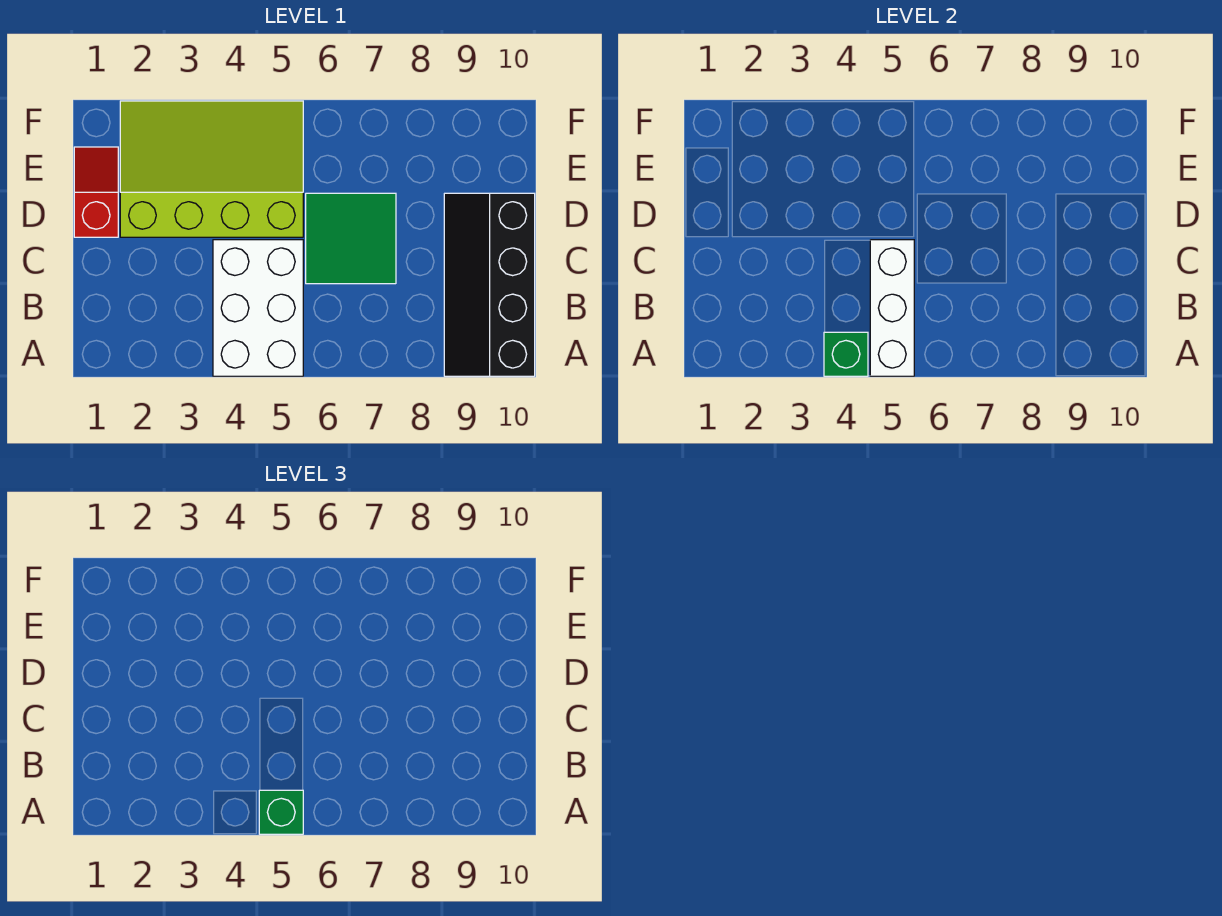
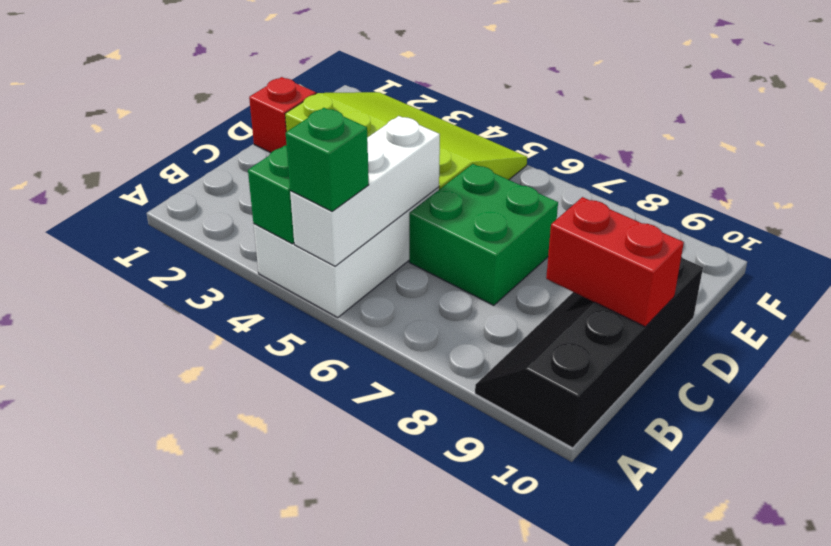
green 2x2 tile [306,193,396,284] -> green 2x2 brick [409,164,558,305]
none -> red 1x2 brick [546,197,684,327]

